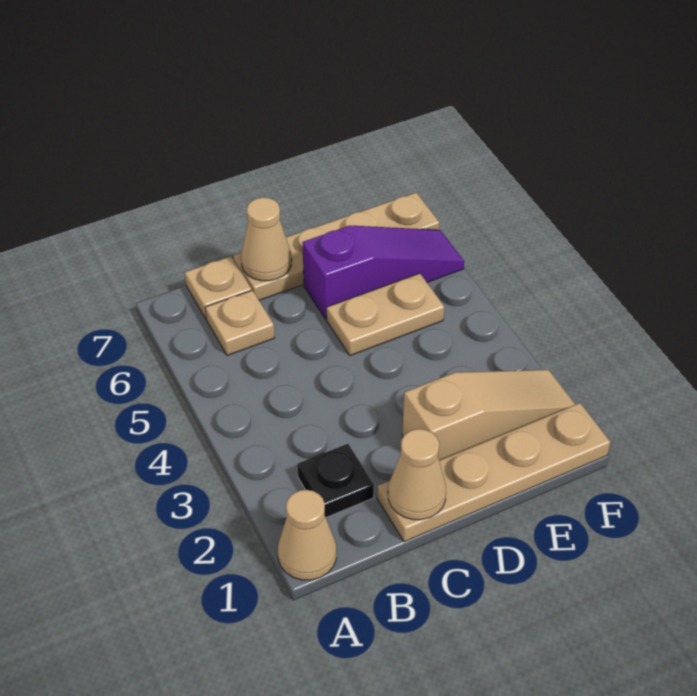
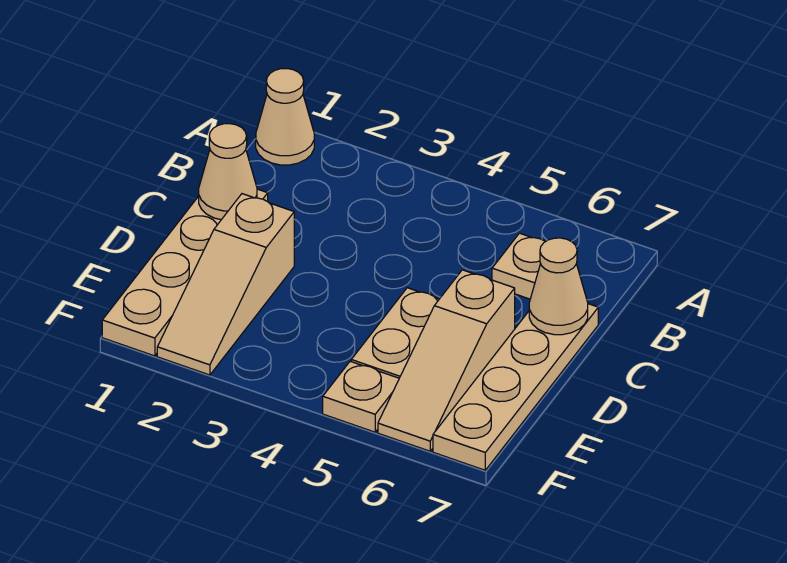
black 1x1 plate [297,444,374,517] -> none
tan 1x1 plate [185,256,252,319] -> tan 1x1 plate moved to [323,361,399,432]
purple 1x3 slope [302,225,464,319] -> tan 1x3 slope [378,270,515,451]

